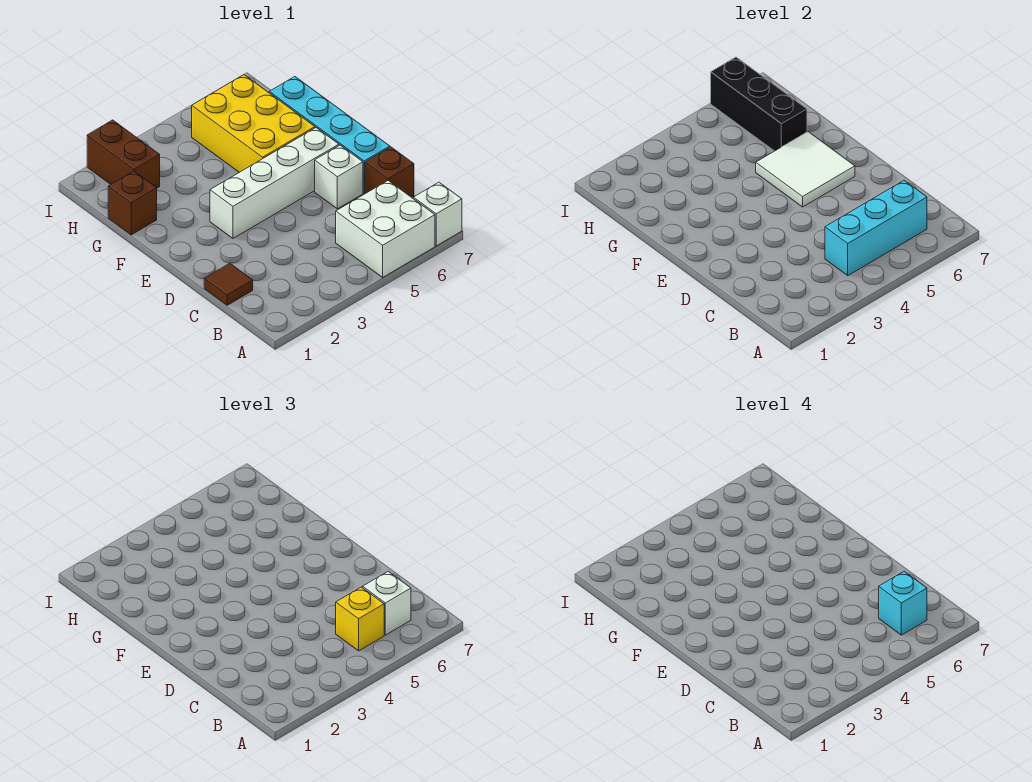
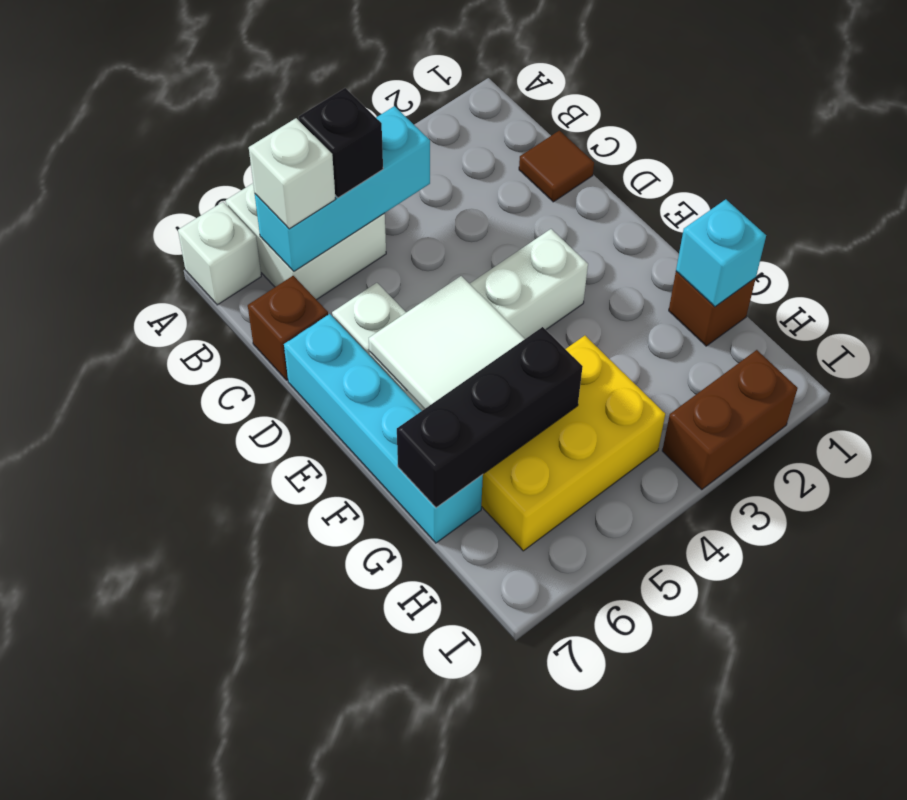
yellow 1x1 brick [336,587,384,651] -> black 1x1 brick [299,88,383,198]
cyan 1x1 brick [879,571,927,635] -> cyan 1x1 brick moved to [676,199,766,307]
yellow 2x3 brick [192,75,315,172] -> yellow 2x3 brick turned to [481,336,665,551]
black 1x3 brick [711,57,807,151] -> black 1x3 brick turned to [397,327,583,508]
brown 1x2 brick [87,120,160,188] -> brown 1x2 brick turned to [662,350,798,489]

